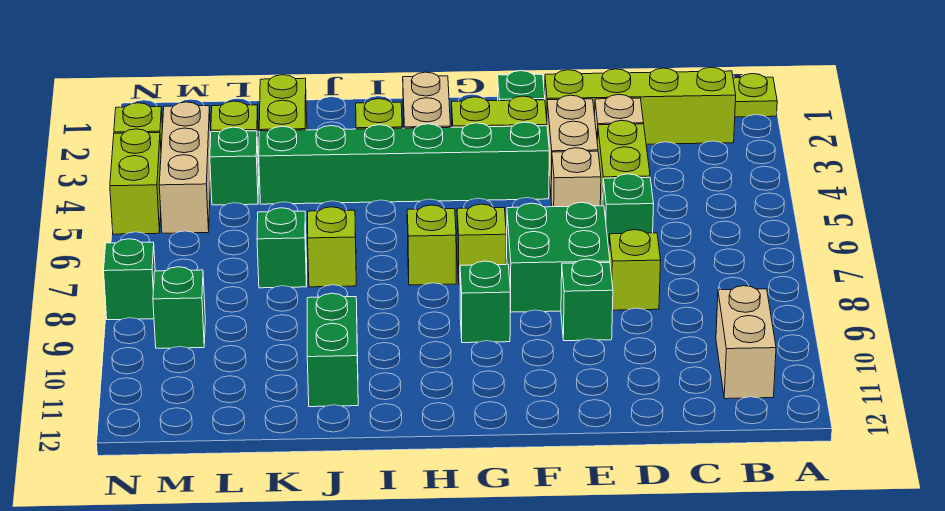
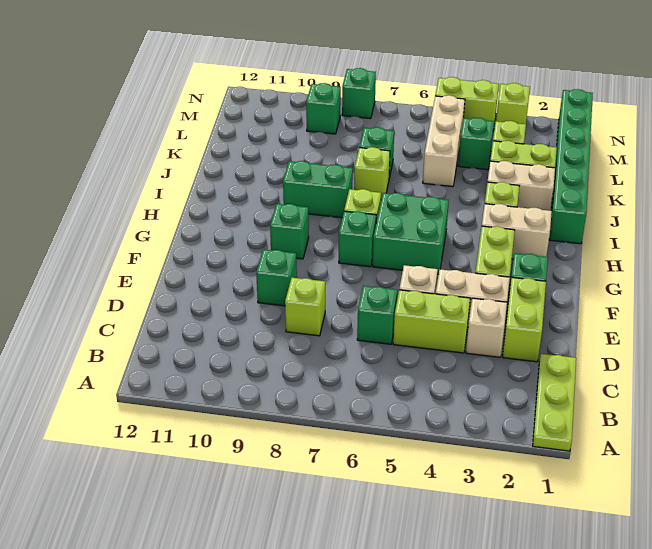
lime 1x4 brick [545,67,736,144] -> lime 1x2 brick [503,277,546,362]
tan 1x2 brick [716,286,776,399] -> tan 1x2 brick moved to [487,161,555,211]
green 2x2 brick [507,202,610,312] -> green 2x2 brick moved to [373,193,449,274]
green 1x6 brick [259,122,549,204] -> green 1x6 brick moved to [549,89,593,244]
lime 1x1 brick [457,204,506,284] -> green 1x1 brick [339,211,376,267]
green 1x2 brick [307,293,358,407] -> green 1x2 brick moved to [283,161,353,218]
tan 1x3 brick [159,102,211,233] -> tan 1x3 brick turned to [423,95,465,187]

